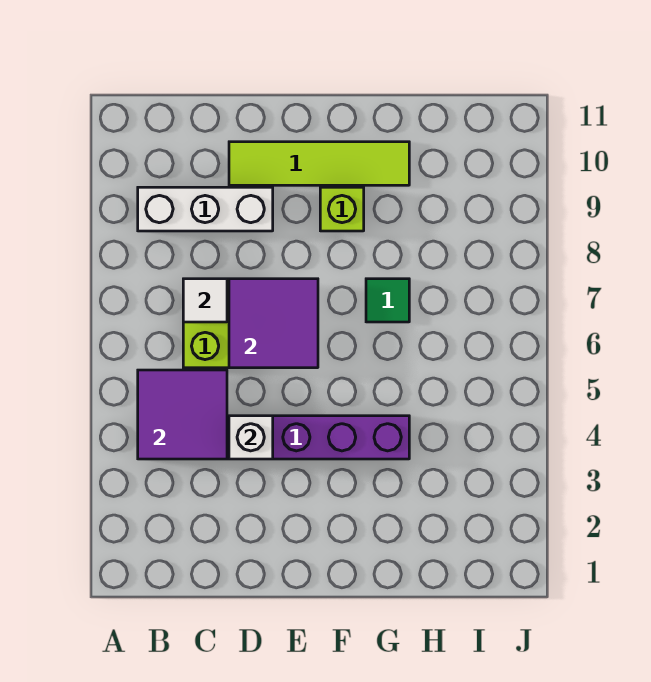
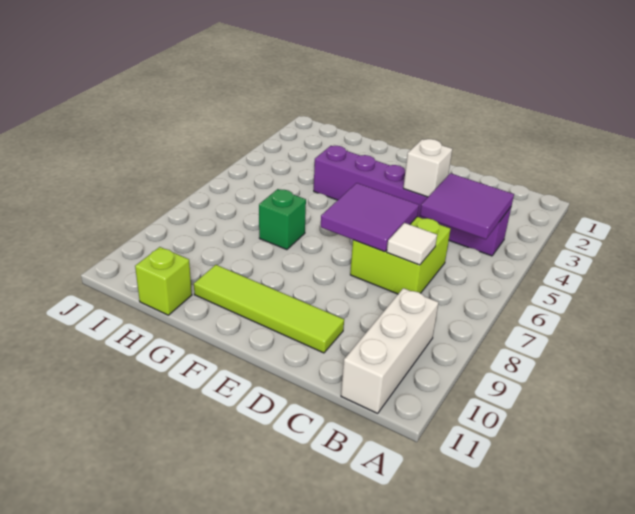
white 1x3 brick [138,187,273,231] -> white 1x3 brick turned to [341,288,439,413]
lime 1x1 brick [320,187,364,231] -> lime 1x1 brick moved to [135,247,192,315]
green 1x1 tile [366,279,409,322] -> green 1x1 brick [259,189,306,250]

